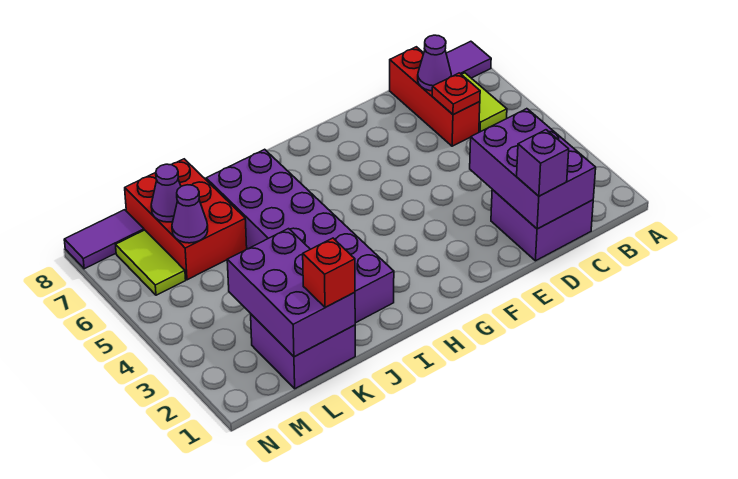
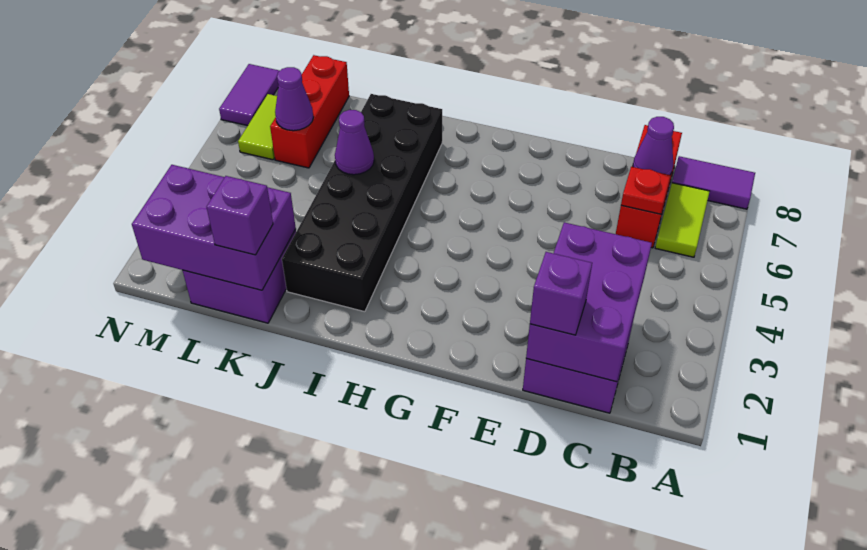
purple 2x6 brick [206,149,394,323] -> black 2x6 brick [282,94,442,312]
purple 2x3 brick [227,229,355,357] -> purple 2x3 brick turned to [132,165,296,290]
red 1x1 brick [303,238,355,307] -> purple 1x1 brick [207,176,273,255]
red 2x3 brick [125,159,247,280] -> red 1x3 brick [270,55,349,168]
purple 1x1 cone [151,164,181,222] -> purple 1x1 cone moved to [335,110,374,175]
purple 1x2 tile [64,210,144,269] -> purple 1x2 tile turned to [219,64,280,126]

